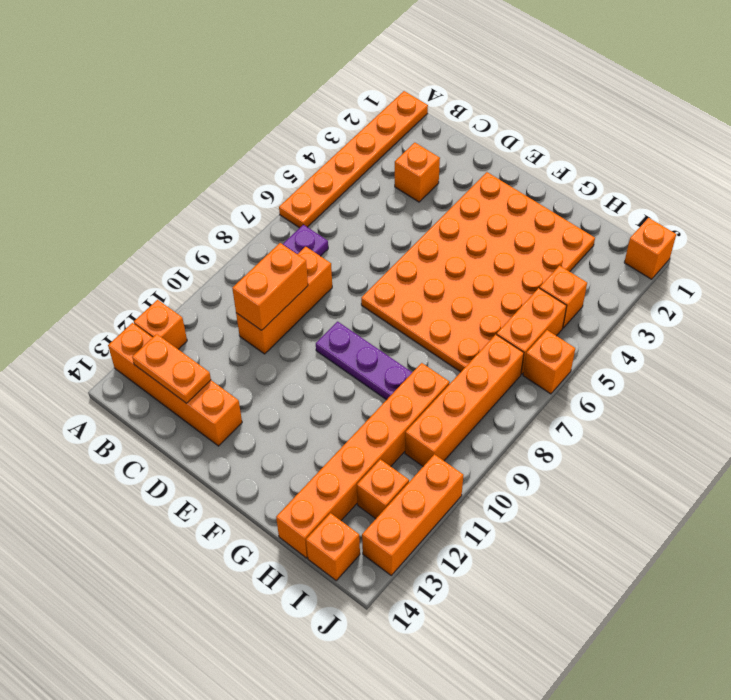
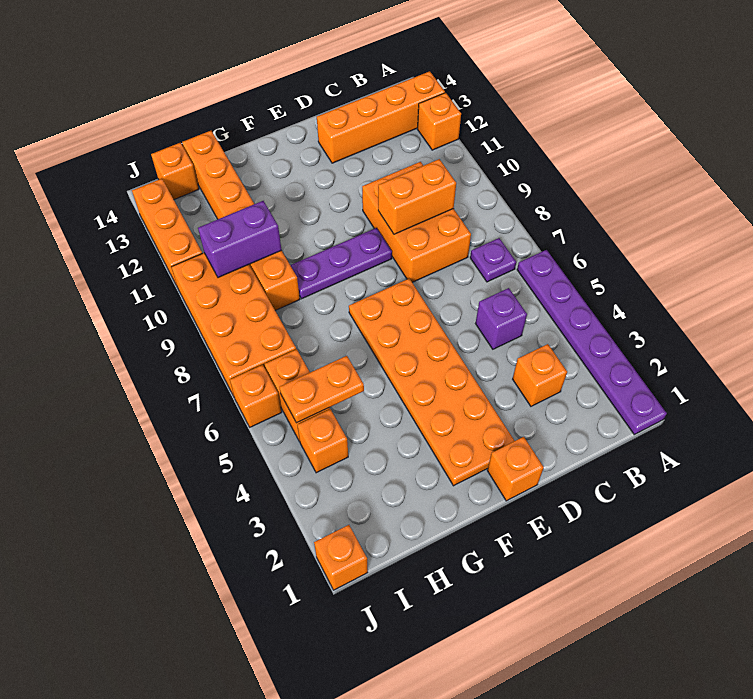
orange 1x6 plate [279,91,428,228] -> purple 1x6 plate [517,250,667,434]
orange 1x2 plate [132,334,211,403] -> orange 1x2 plate moved to [279,356,364,423]
none -> purple 1x1 brick [476,288,527,349]
orange 1x3 brick [236,247,332,354] -> orange 2x3 brick [362,162,471,282]
orange 1x2 brick [232,243,308,330] -> orange 1x2 brick turned to [378,159,456,234]
orange 4x6 plate [361,172,595,372] -> orange 2x6 plate [349,279,514,486]
none -> purple 1x2 brick [198,201,282,278]
orange 1x4 brick [405,335,524,466] -> orange 2x4 brick [172,253,296,396]
orange 1x1 brick [357,459,409,519] -> orange 1x1 brick moved to [487,437,544,501]

